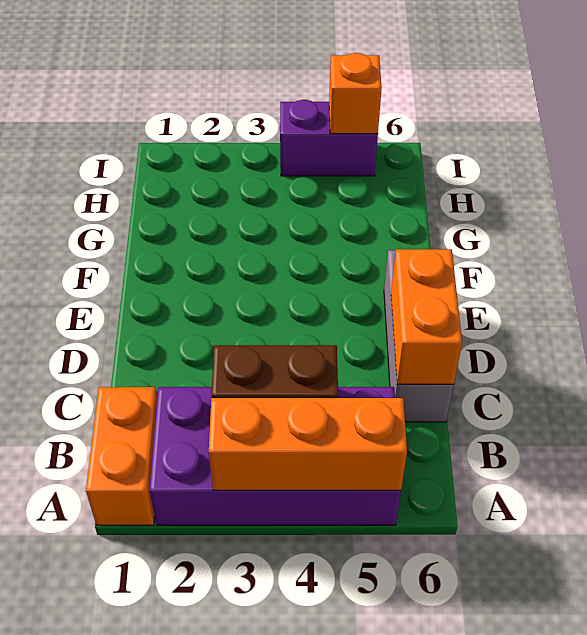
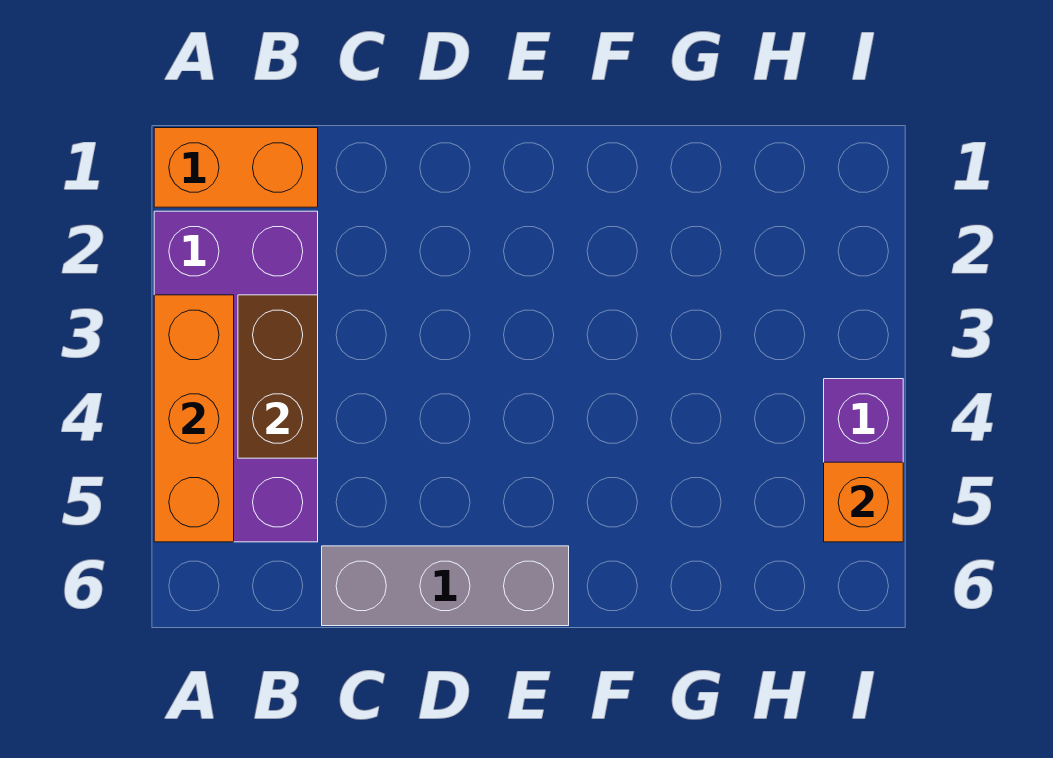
orange 1x2 brick [391,249,462,385] -> none

